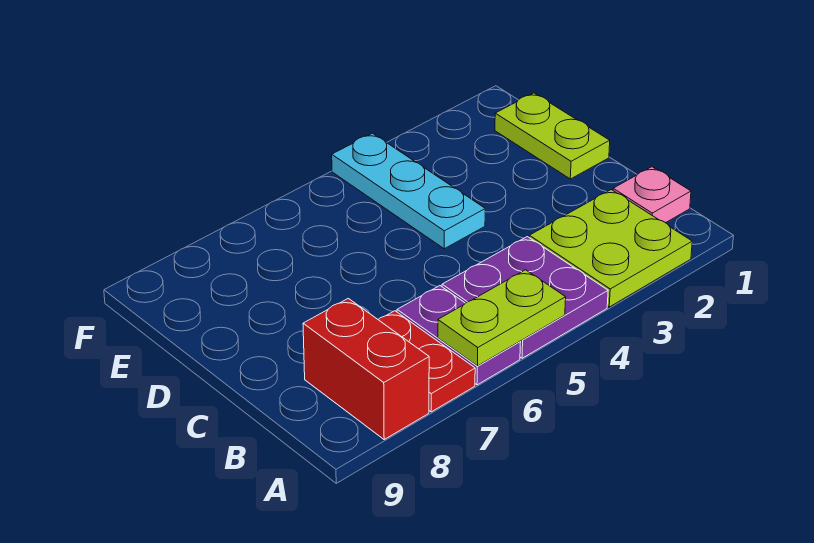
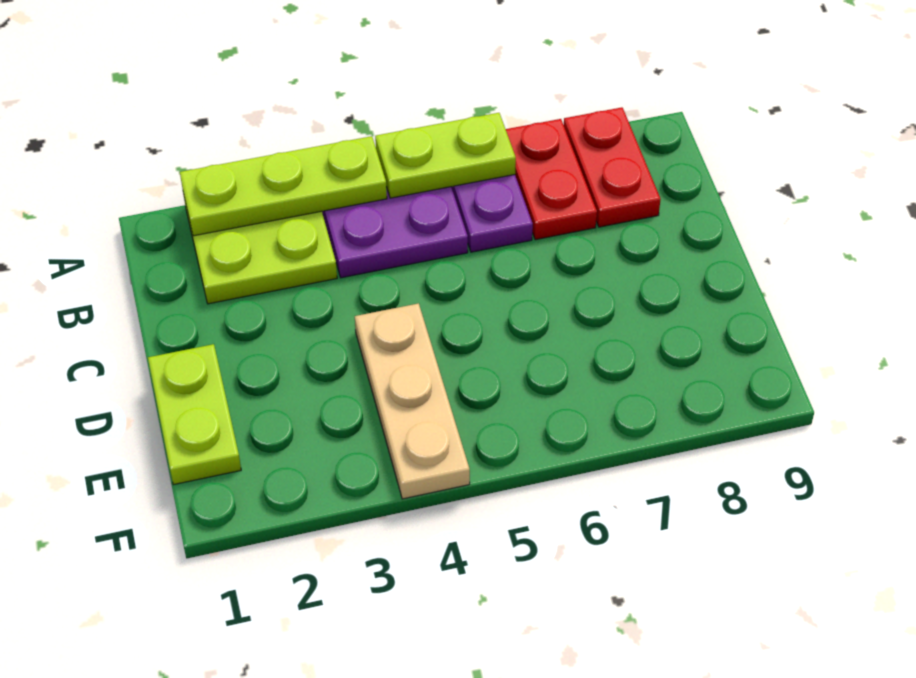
none -> lime 1x3 plate [180,136,387,236]
red 1x2 brick [303,298,429,439] -> red 1x2 plate [564,107,661,227]
pink 1x1 plate [613,167,691,223] -> none
cyan 1x3 plate [332,133,485,249] -> tan 1x3 plate [355,303,470,499]

